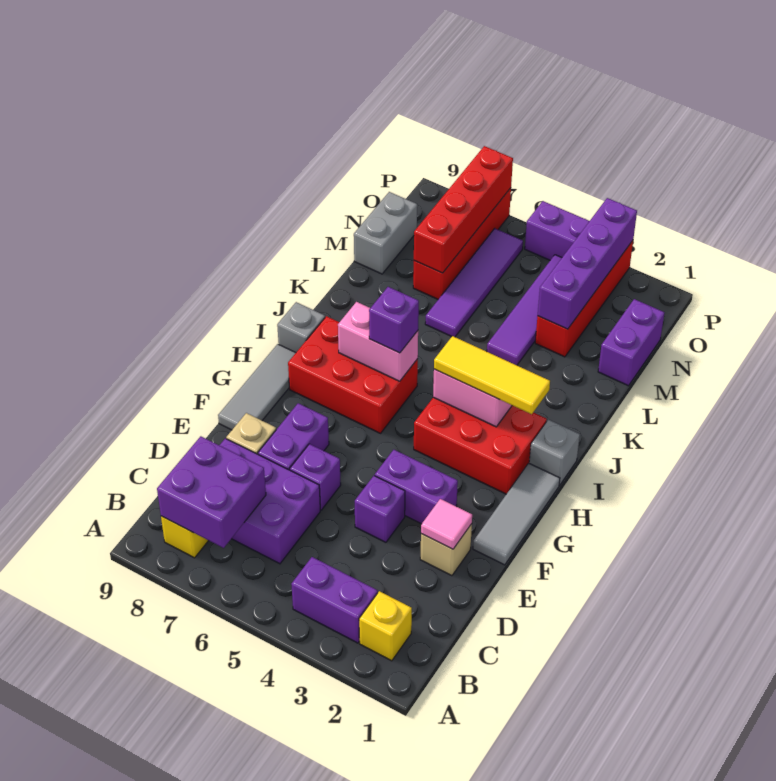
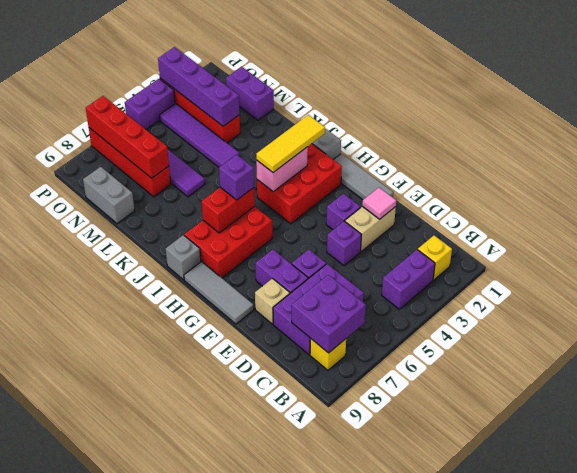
tan 1x1 brick [420,524,472,576] -> tan 1x2 brick [345,206,396,251]
purple 1x2 brick [375,450,458,524] -> purple 1x1 brick [326,194,360,230]
pink 1x2 brick [338,302,418,381] -> red 1x2 brick [202,187,255,233]

